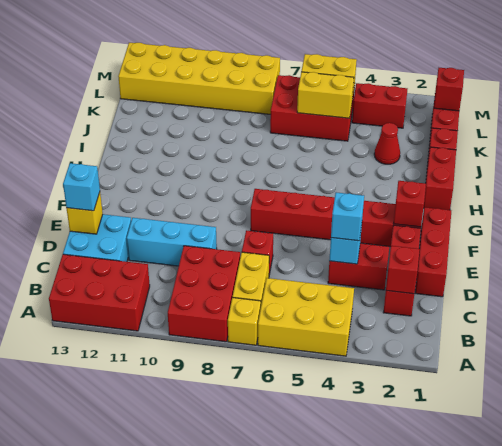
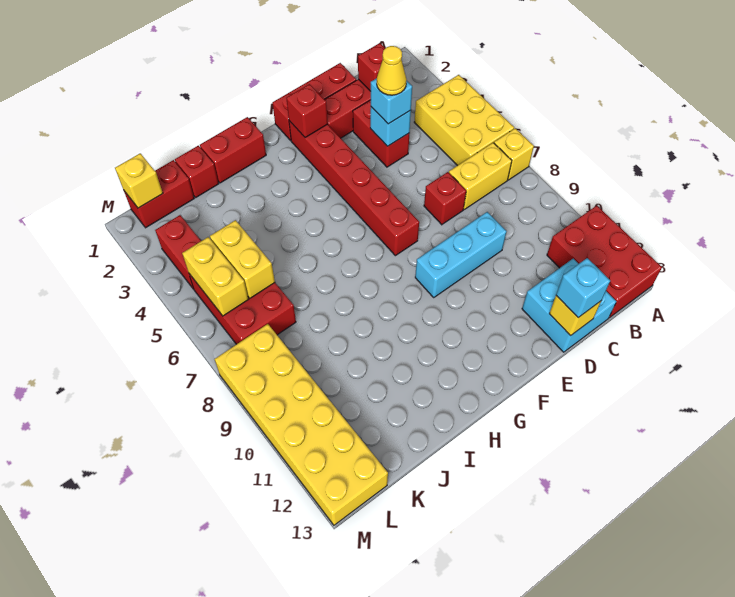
red 2x3 brick [168,246,240,342] -> none
none -> yellow 1x1 cone [377,46,407,95]
cyan 1x3 brick [127,218,217,266] -> cyan 1x3 brick turned to [415,212,507,297]
red 1x1 cone [374,123,400,164] -> none
red 1x1 brick [434,68,464,111] -> yellow 1x1 brick [115,153,163,208]

